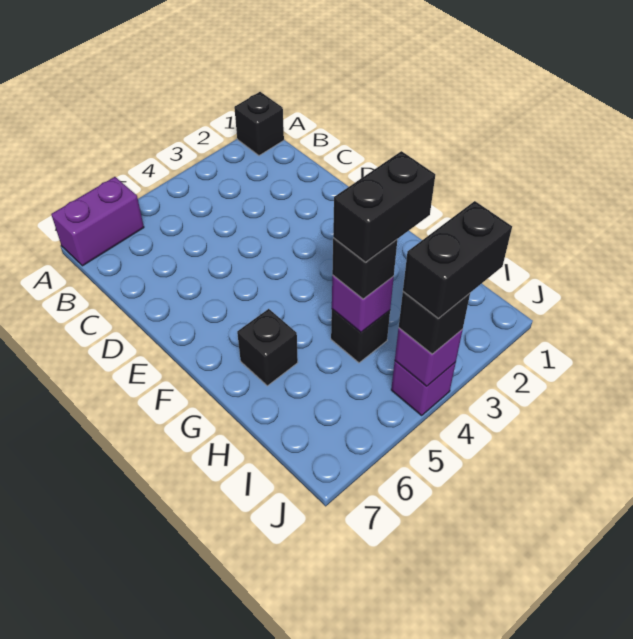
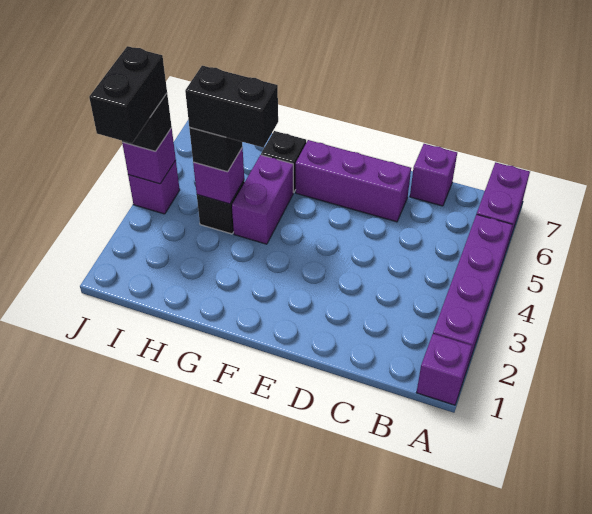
black 1x1 brick [234,92,284,156] -> purple 1x1 brick [416,334,472,405]
none -> purple 1x4 brick [433,214,513,368]
none -> purple 1x1 brick [410,144,457,206]
none -> purple 1x3 brick [296,140,411,222]
none -> purple 1x2 brick [232,155,293,244]
black 1x2 brick [333,151,435,262] -> black 1x2 brick turned to [185,66,278,148]

